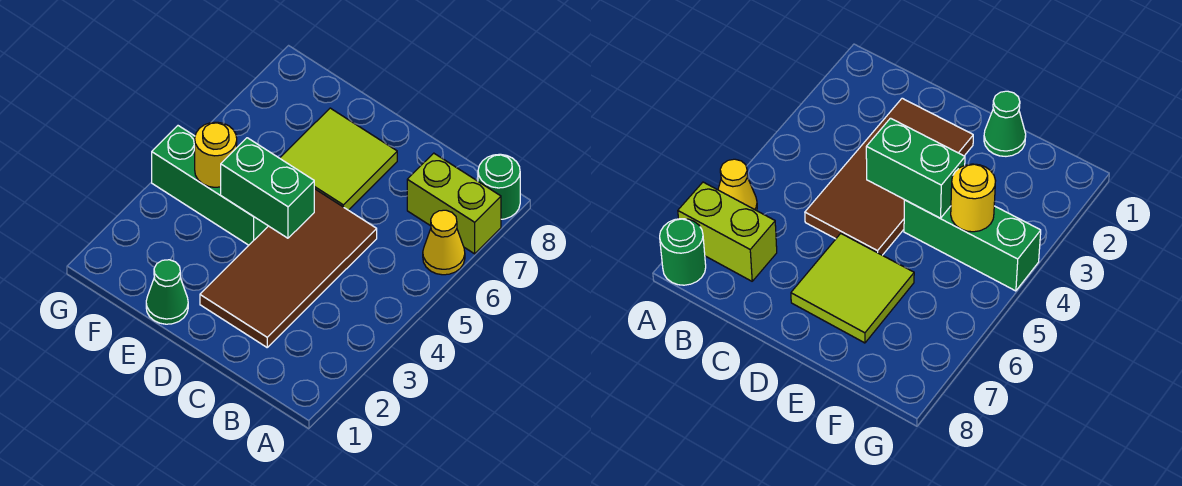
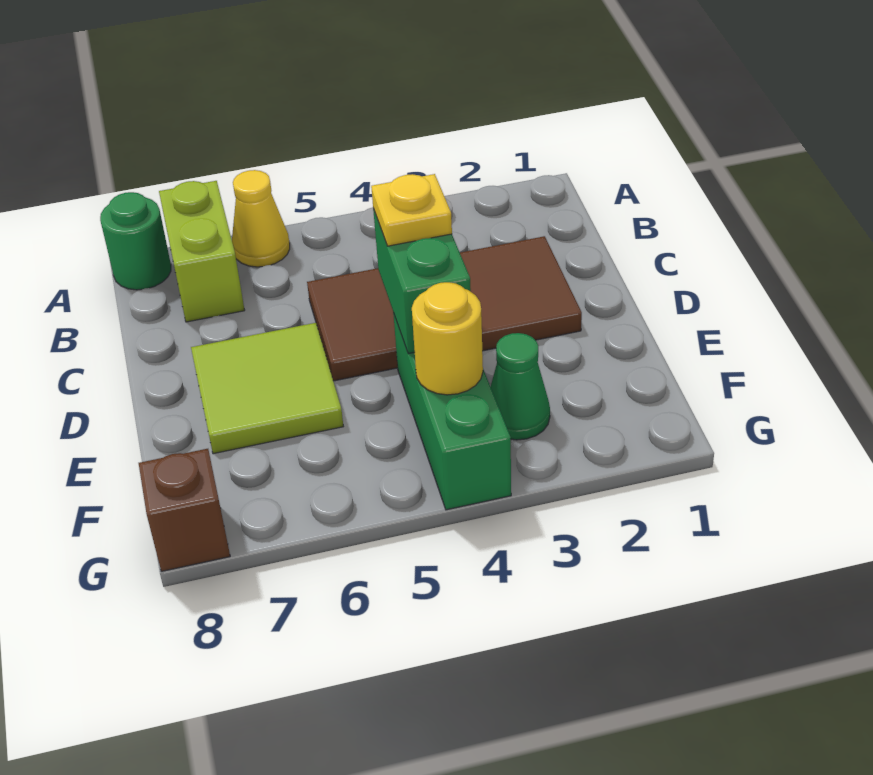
none -> yellow 1x1 plate [371,174,452,246]
green 1x1 cone [146,260,188,324] -> green 1x1 cone moved to [490,333,550,440]
none -> brown 1x1 brick [139,449,230,571]

